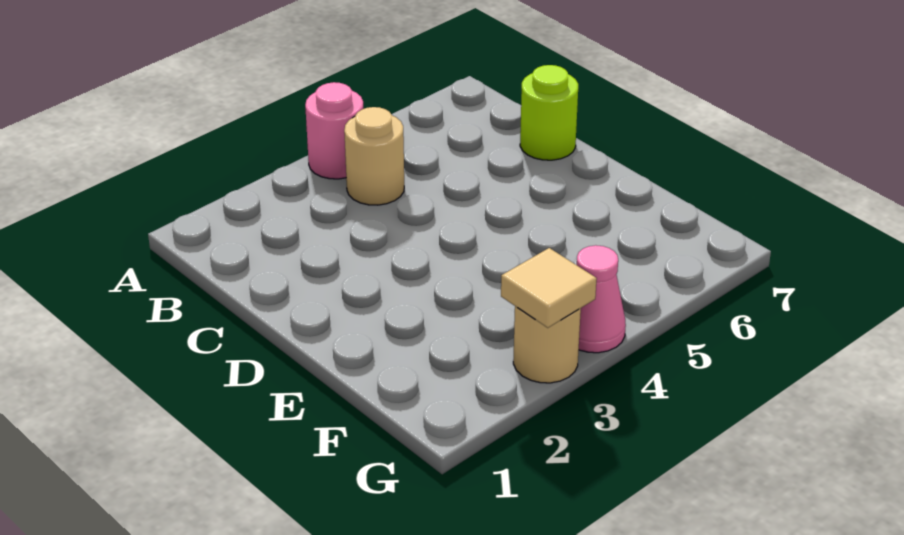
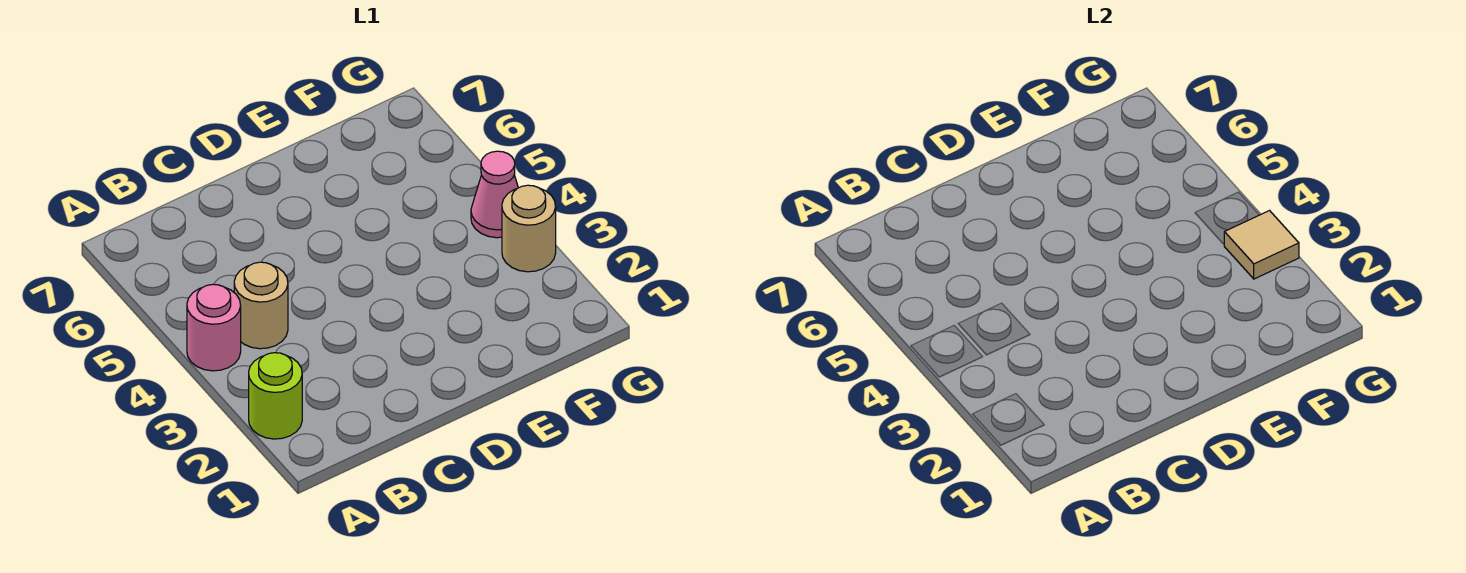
lime 1x1 round brick [520,65,578,160] -> lime 1x1 round brick moved to [249,353,302,439]

